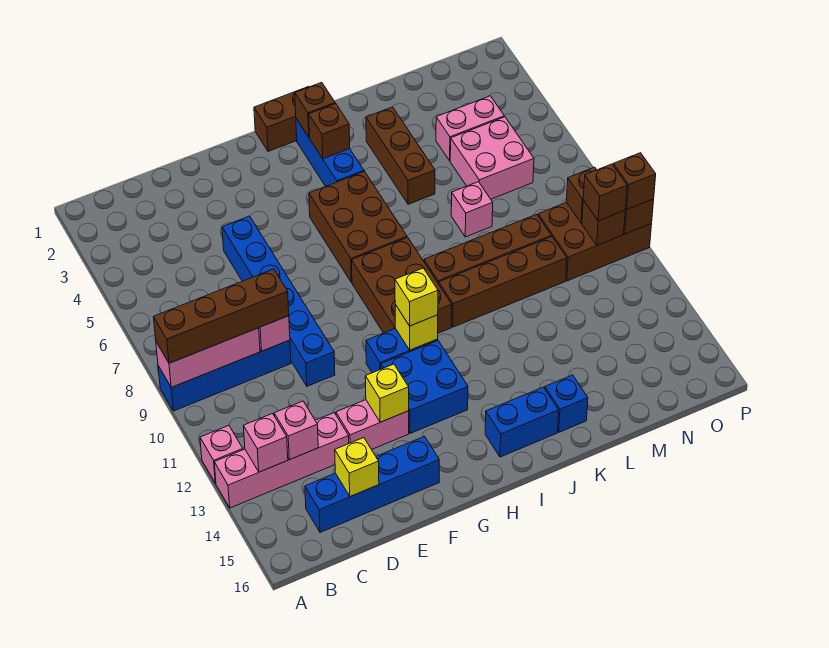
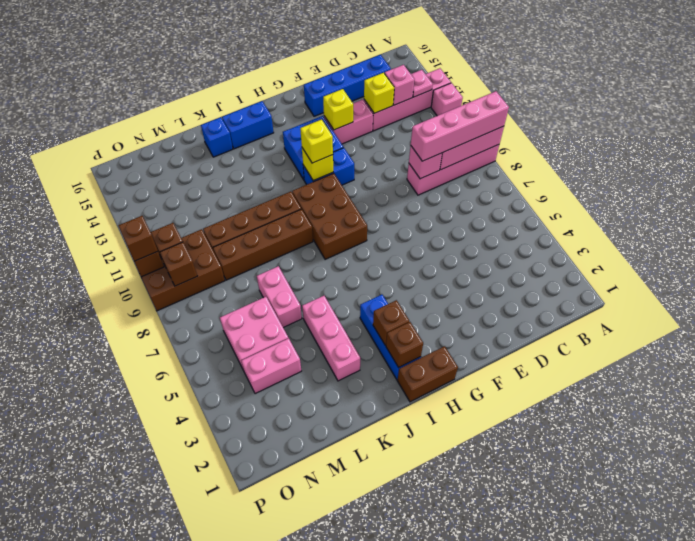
blue 1x4 brick [158,340,291,411] -> pink 1x4 brick [407,145,499,195]
brown 1x4 brick [154,269,289,363] -> pink 1x4 brick [411,91,509,161]
pink 1x1 brick [243,414,288,472] -> pink 1x1 plate [411,70,433,97]
yellow 1x1 brick [335,438,379,496] -> yellow 1x1 brick moved to [364,73,394,113]
blue 1x6 brick [222,216,335,386] -> none
brown 2x3 brick [309,171,407,282] -> none
brown 1x3 brick [366,107,435,204] -> pink 1x3 brick [302,296,360,381]
pink 1x1 brick [451,182,493,237] -> pink 1x2 brick [257,266,302,328]
brown 1x1 brick [583,164,627,221] -> none

